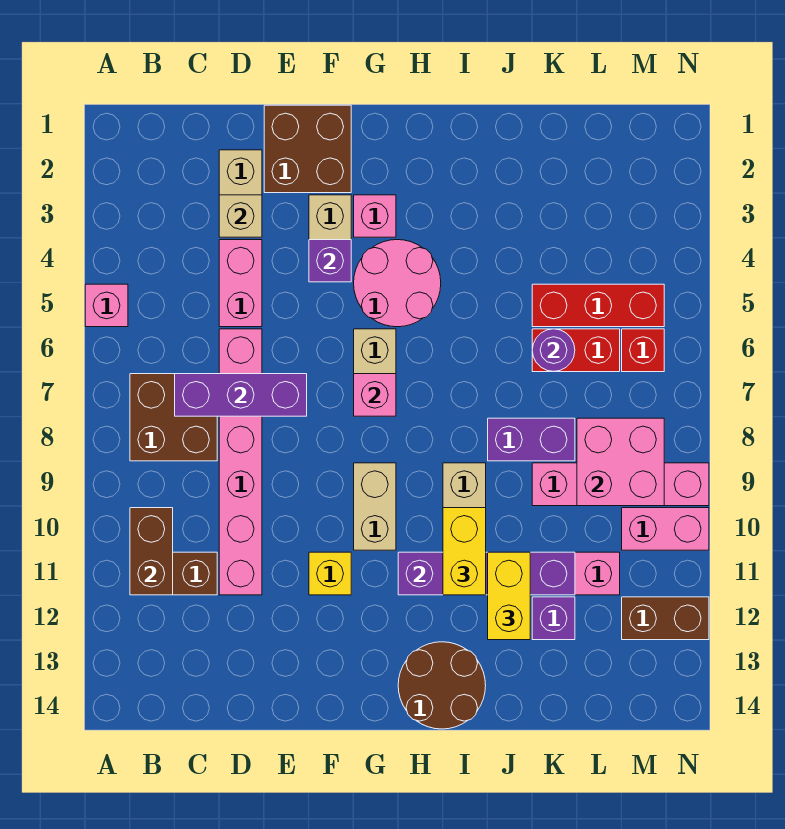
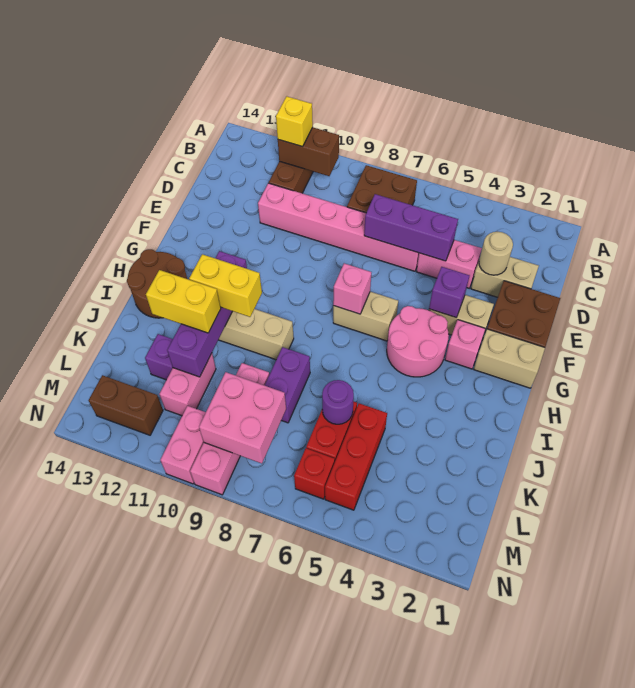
pink 1x1 brick [85,284,128,327] -> none
purple 1x3 brick [175,374,307,416] -> purple 1x3 brick turned to [364,194,458,261]
tan 1x1 brick [219,195,262,237] -> tan 1x1 round brick [479,232,513,275]
yellow 1x1 brick [309,552,351,595] -> yellow 1x1 brick moved to [276,96,313,147]
tan 1x2 brick [354,463,396,550] -> tan 1x2 brick moved to [474,329,545,388]
brown 1x2 brick [622,597,709,640] -> brown 1x2 brick turned to [88,375,163,435]

